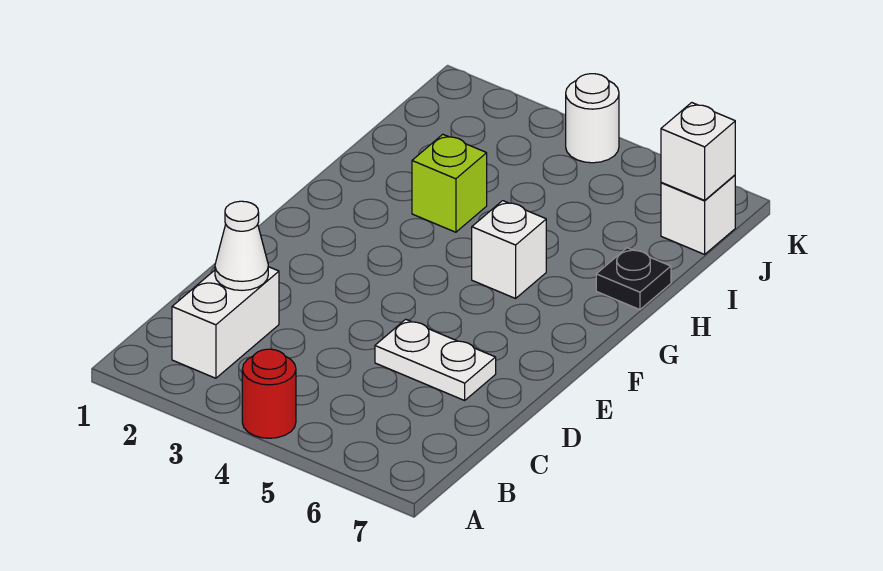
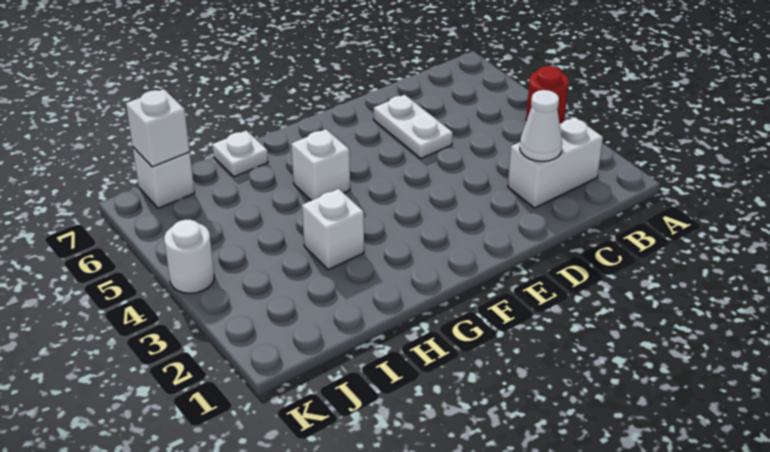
lime 1x1 brick [412,134,487,232] -> white 1x1 brick [302,189,364,270]
black 1x1 plate [596,248,671,310] -> white 1x1 plate [212,131,268,177]

